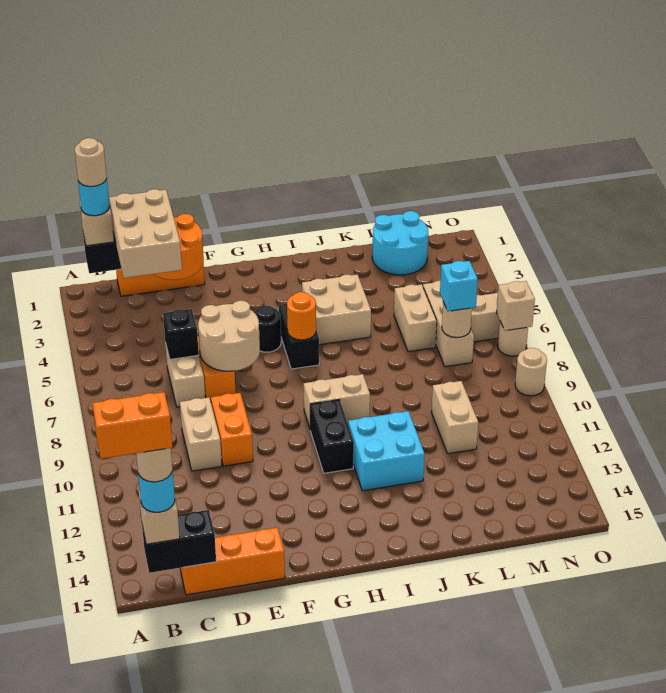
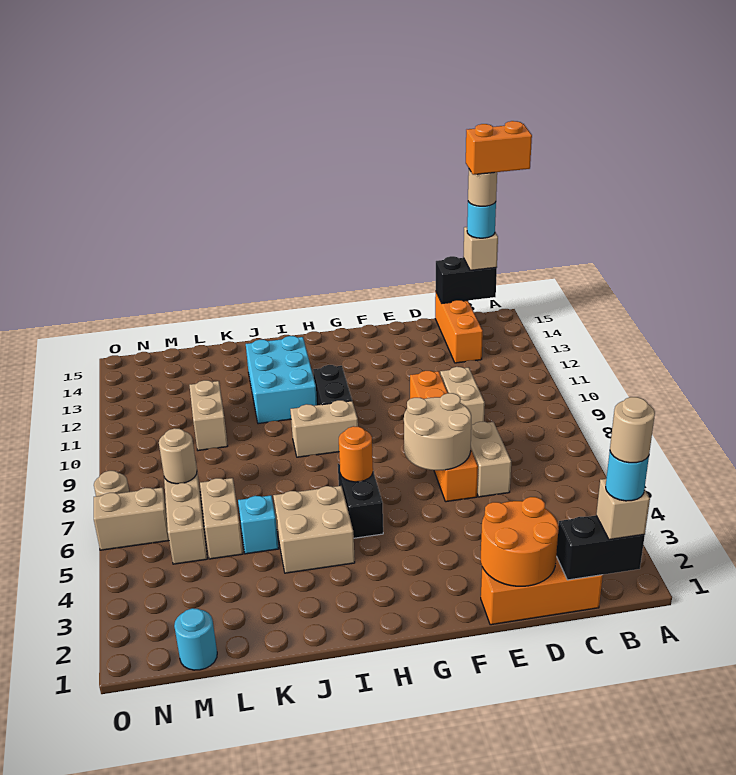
tan 2x3 brick [109,189,182,278] -> none
orange 1x3 brick [180,528,285,595] -> orange 1x3 brick turned to [435,292,483,363]
black 1x1 brick [163,309,199,359] -> none
black 1x1 round brick [254,305,281,352] -> none
cyan 2x2 brick [348,411,425,491] -> cyan 2x3 brick [246,336,317,424]
cyan 2x2 round brick [372,211,428,275] -> cyan 1x1 round brick [174,608,217,670]
cyan 1x1 brick [440,261,478,311] -> cyan 1x1 brick moved to [238,495,279,554]
tan 1x1 brick [497,281,535,331] -> none
tan 1x1 round brick [515,348,547,396] -> none

